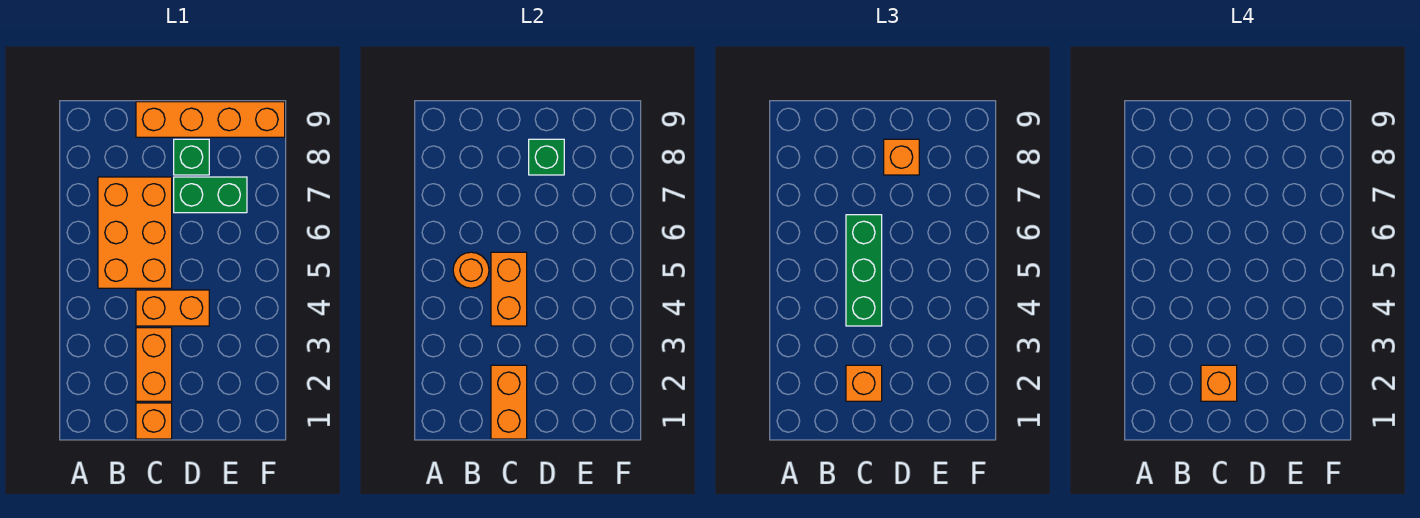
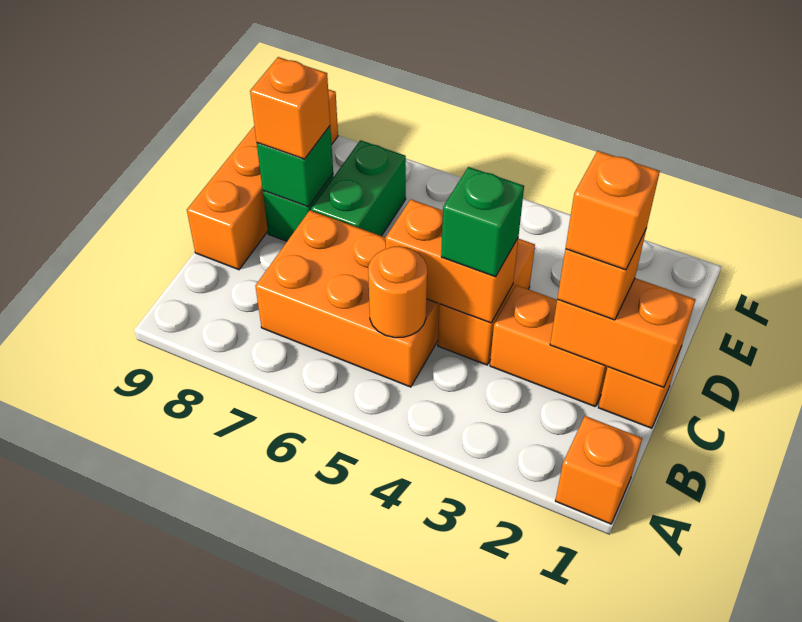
none -> orange 1x1 brick [555,416,642,524]
green 1x3 brick [846,215,882,326] -> green 1x1 brick [441,167,524,277]

